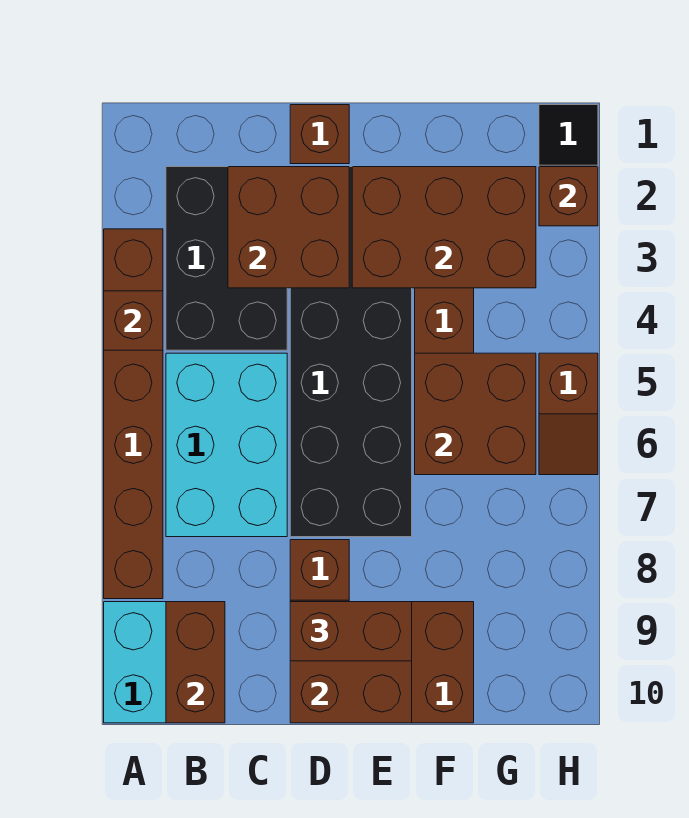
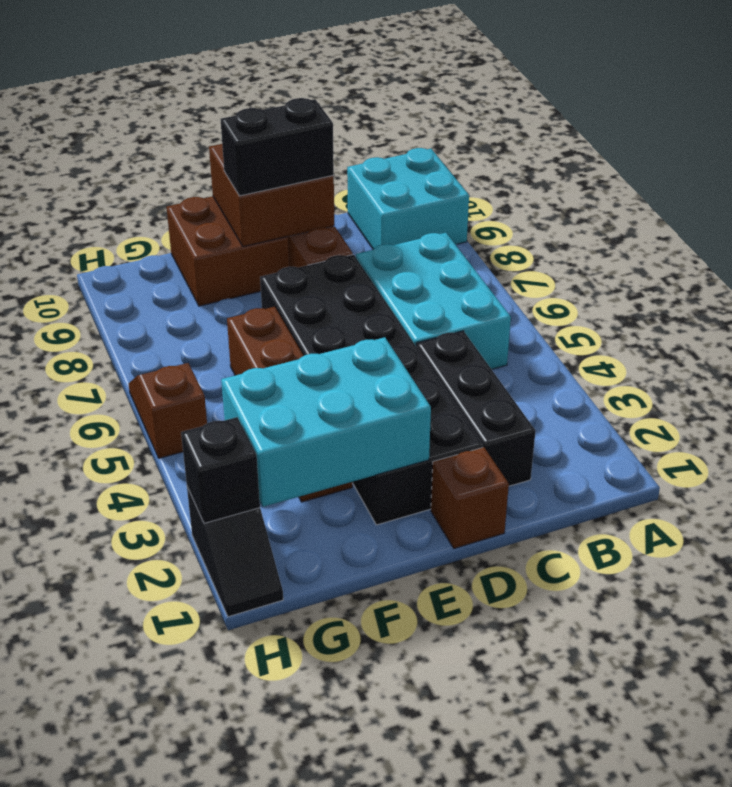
brown 1x6 brick [104,229,163,599] -> none
brown 1x1 brick [104,291,163,350] -> none
black 2x3 brick [166,167,287,350] -> black 1x3 brick [416,331,535,486]
brown 1x2 brick [166,602,225,723] -> none
brown 2x2 brick [228,167,349,288] -> none
brown 1x2 brick [290,602,412,661] -> black 1x2 brick [220,98,334,196]
brown 2x3 brick [352,167,536,288] -> cyan 2x3 brick [221,337,431,507]
brown 2x2 brick [415,353,536,475] -> none
brown 1x1 brick [539,167,598,226] -> black 1x1 brick [181,417,260,523]

